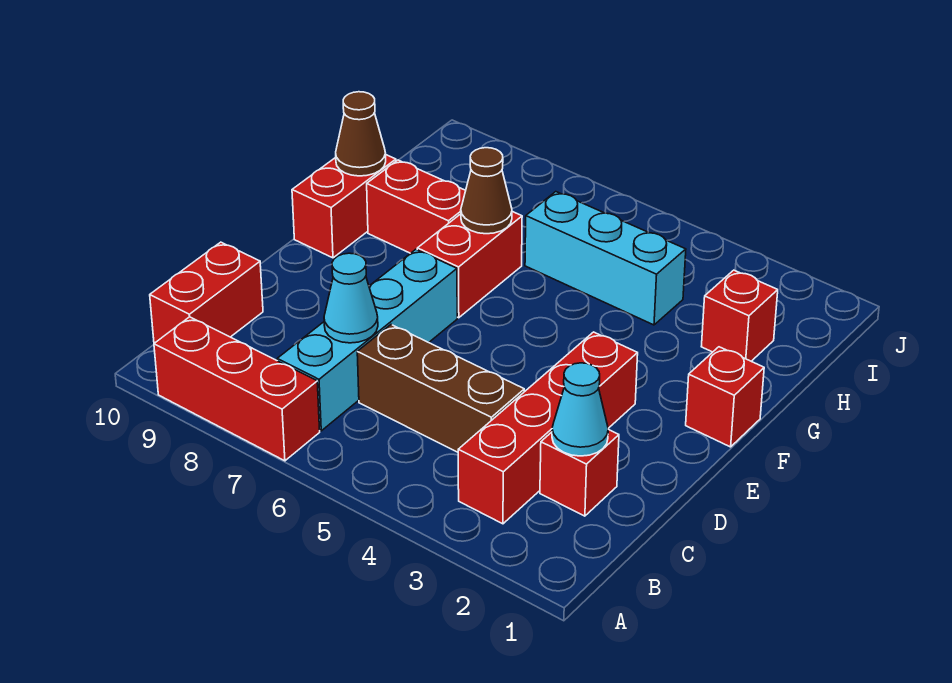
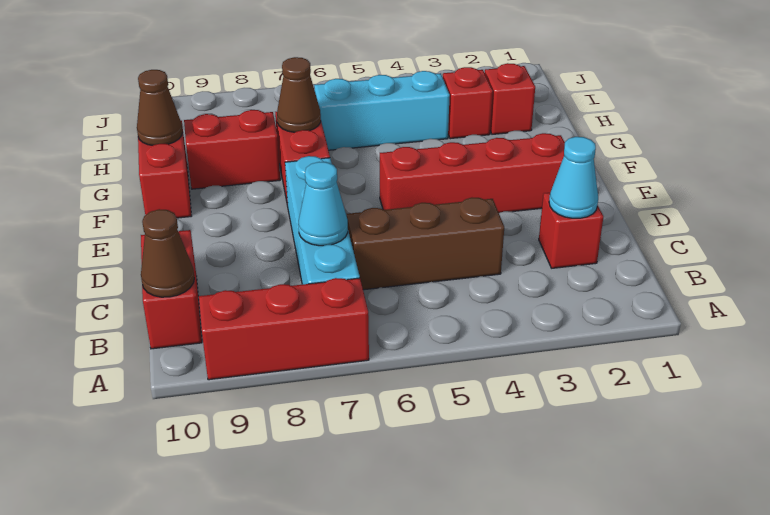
red 1x4 brick [458,332,638,524] -> red 1x4 brick turned to [380,133,565,213]
none -> brown 1x1 cone [141,209,194,297]
red 1x1 brick [686,347,764,447] -> red 1x1 brick moved to [443,67,493,139]

